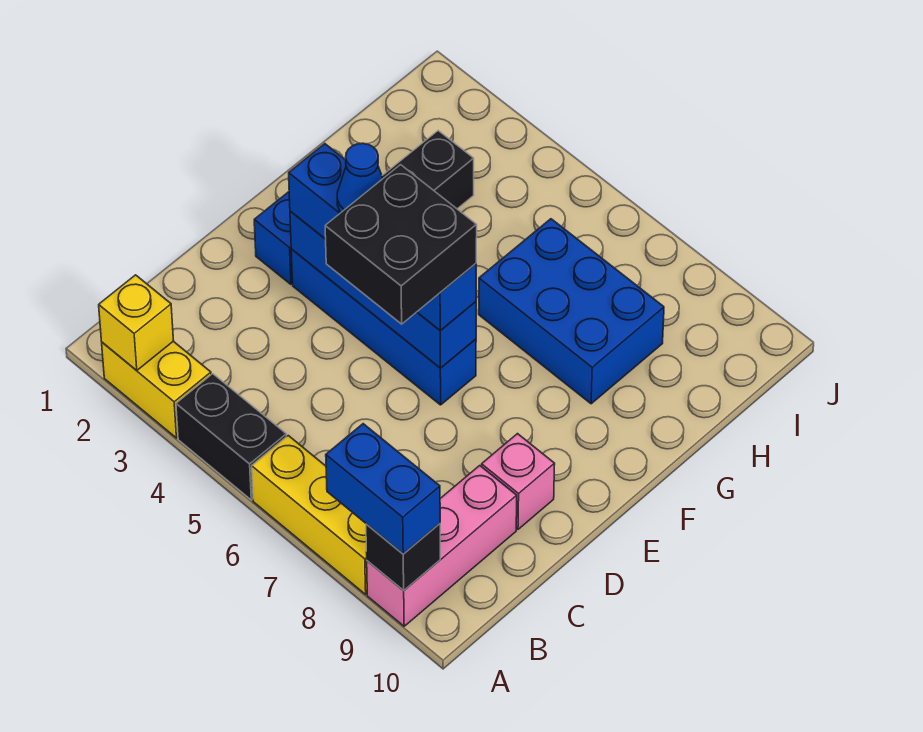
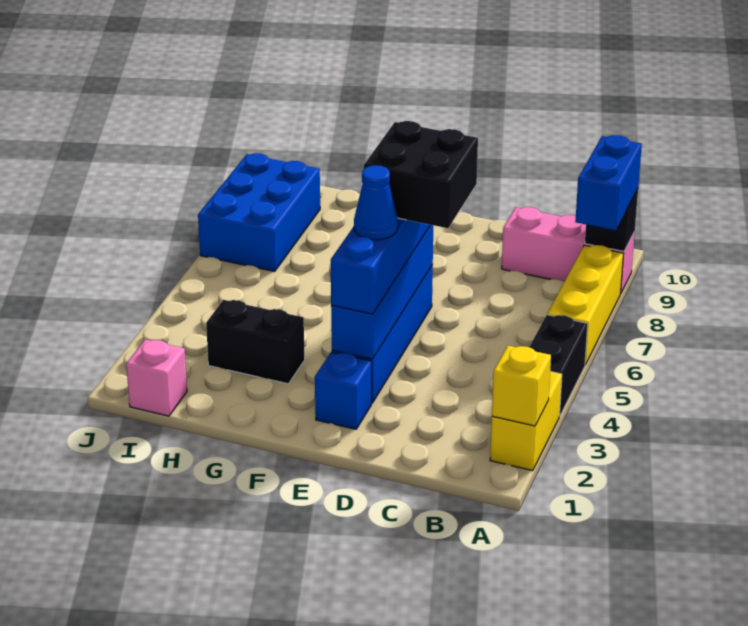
pink 1x1 brick [482,434,555,529] -> pink 1x1 brick moved to [126,339,187,416]
blue 2x3 brick [479,219,664,404] -> blue 2x3 brick moved to [198,153,320,271]

